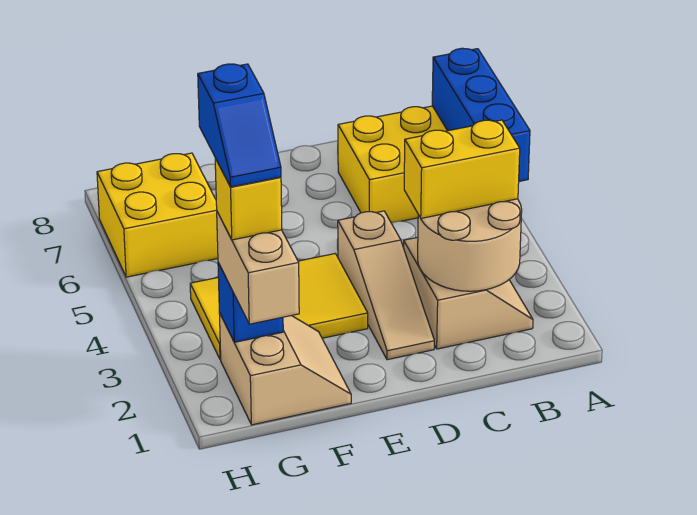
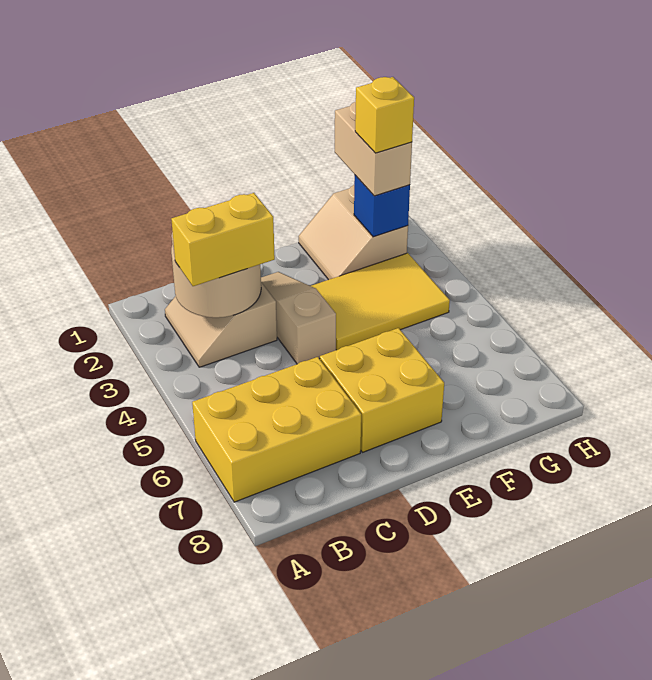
blue 1x3 brick [432,48,530,181] -> none
blue 1x2 slope [198,64,281,187] -> none
yellow 2x2 brick [97,153,218,277] -> yellow 2x2 brick moved to [320,328,444,452]

